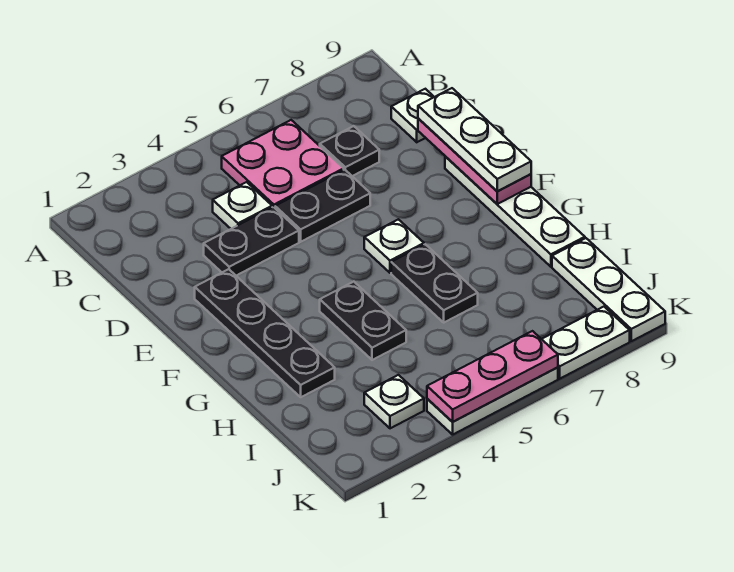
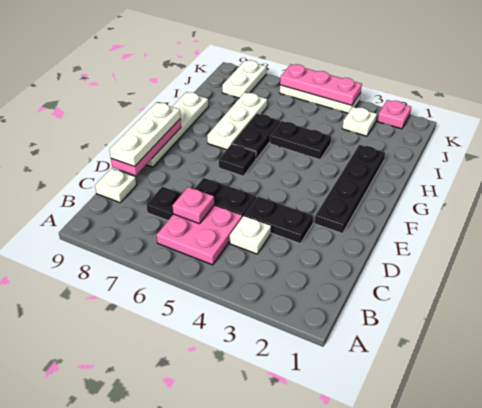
none -> pink 1x1 plate [173,187,214,224]
white 1x1 plate [364,219,424,273] -> black 1x1 plate [219,144,256,176]
black 1x2 plate [320,282,406,360] -> black 1x2 plate turned to [270,121,331,160]
white 1x3 plate [552,238,665,341] -> white 1x3 plate moved to [207,92,267,150]
none -> pink 1x1 plate [377,100,411,129]
white 1x2 plate [542,307,630,379] -> white 1x2 plate turned to [222,60,266,98]

